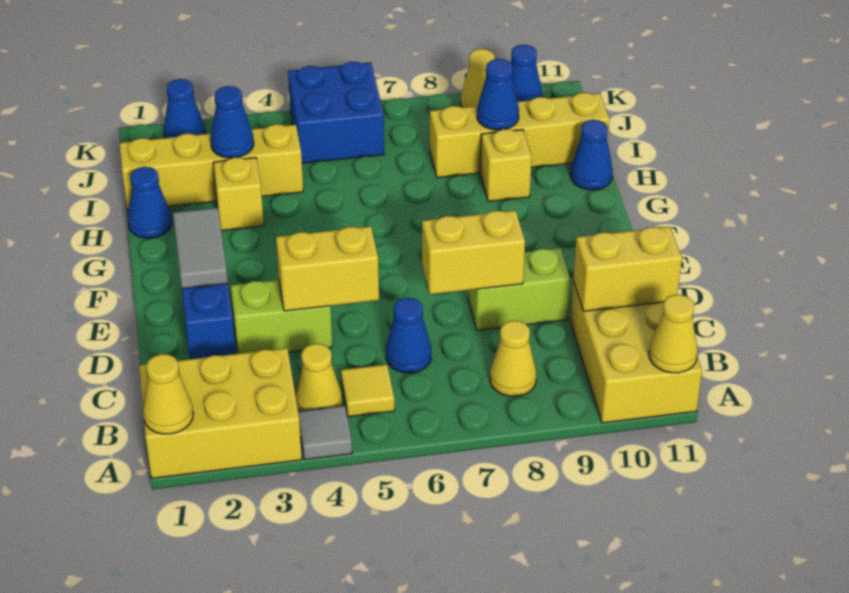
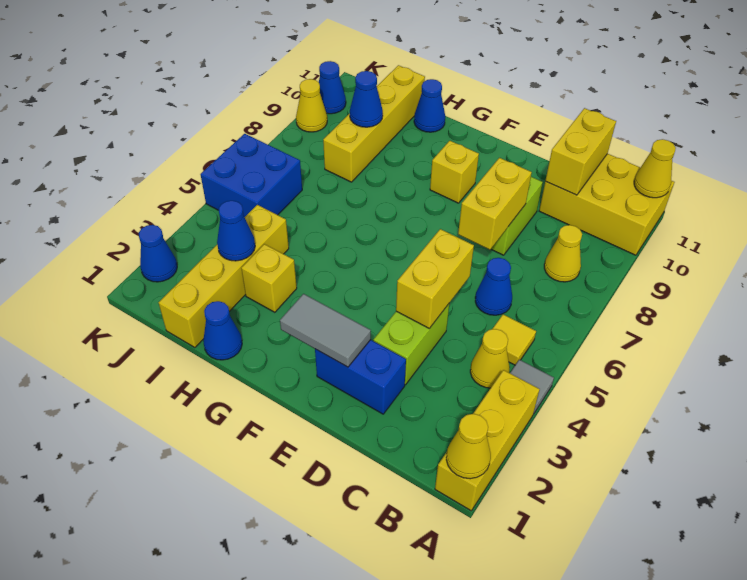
yellow 2x3 brick [139,348,302,478] -> yellow 1x3 brick [435,370,540,511]
yellow 1x1 brick [480,129,532,201] -> yellow 1x1 brick moved to [430,141,479,203]

